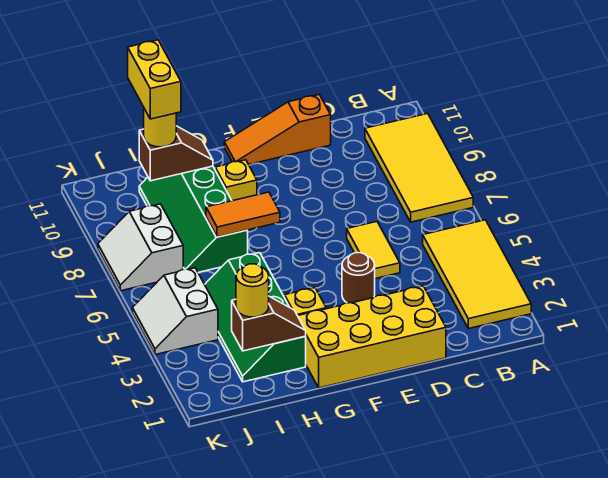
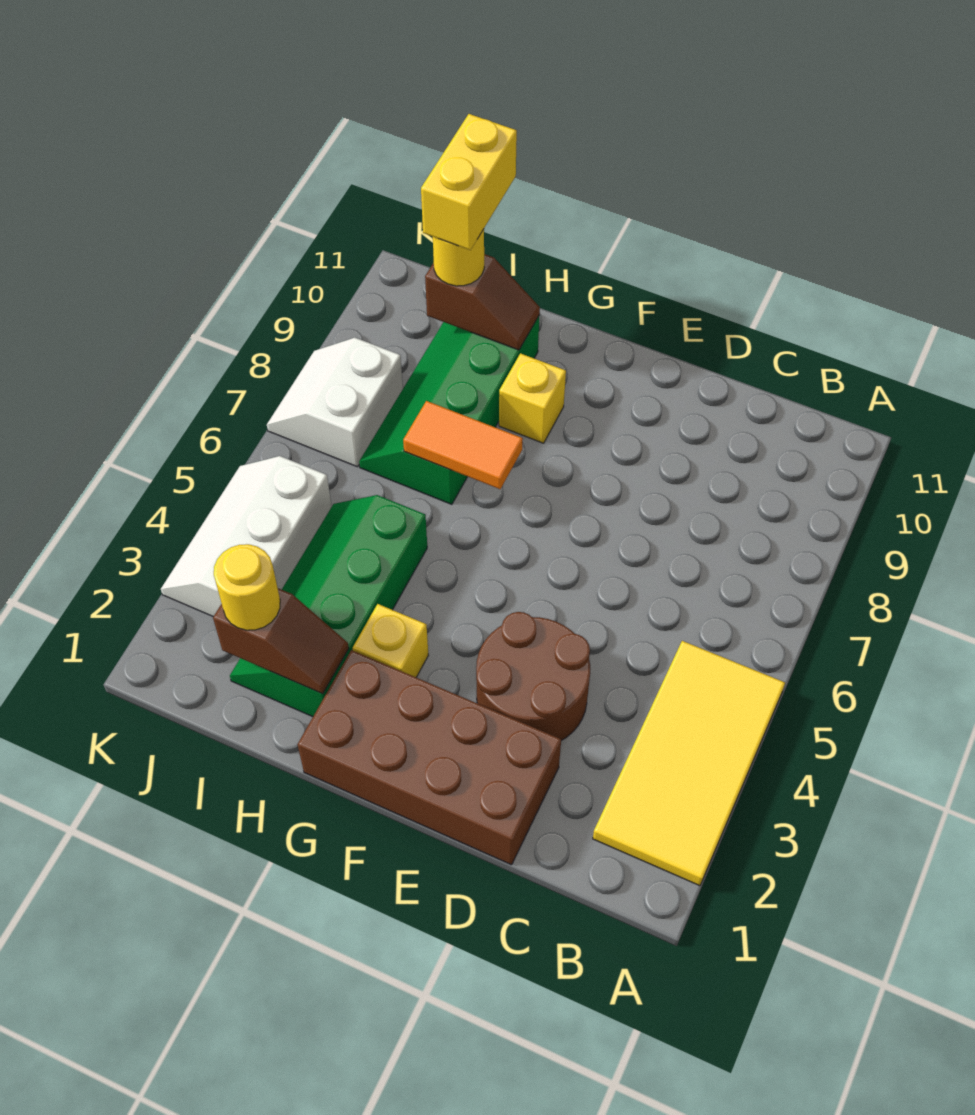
yellow 2x4 tile [365,113,473,222] -> none
yellow 2x4 brick [298,286,446,388] -> brown 2x4 brick [298,650,561,865]
yellow 1x2 tile [347,222,400,279] -> none
orange 1x3 slope [224,95,331,164] -> none
brown 1x1 round brick [342,253,375,303] -> brown 2x2 round brick [476,612,590,741]
white 2x2 slope [132,268,218,355] -> white 2x3 slope [161,456,332,617]

